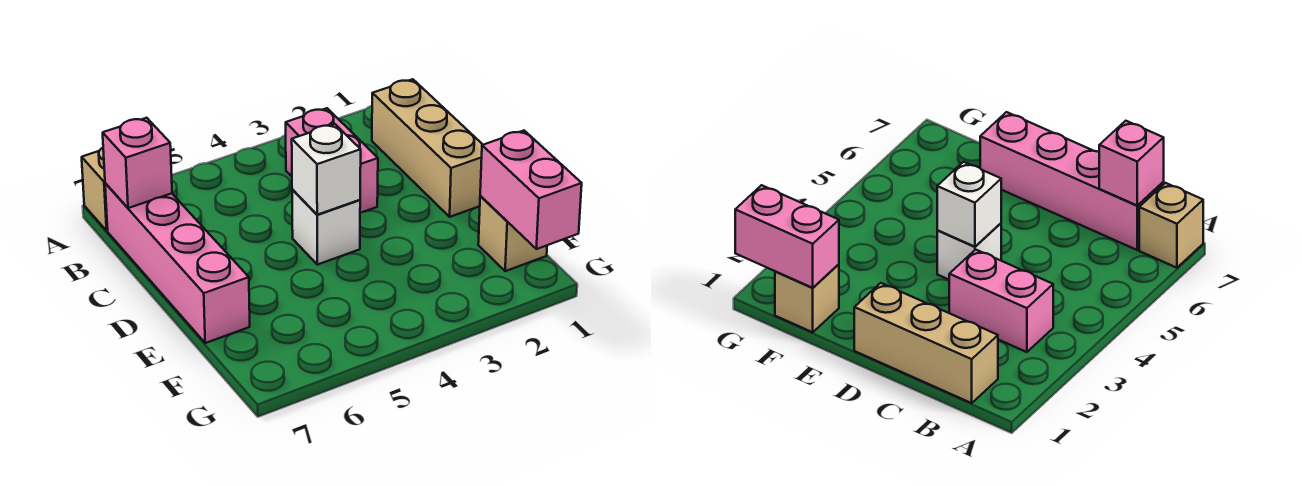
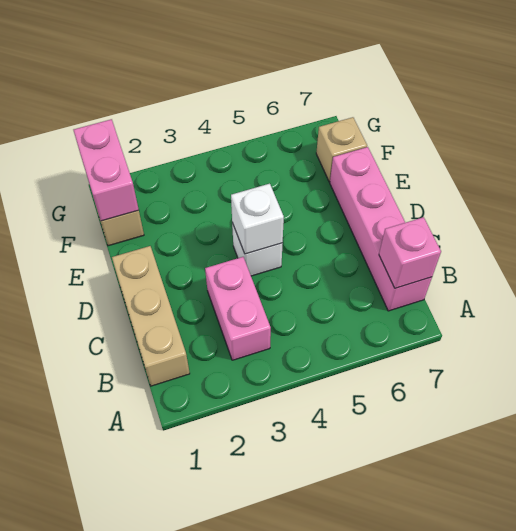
tan 1x1 brick [82,148,108,231] -> tan 1x1 brick moved to [316,117,367,182]

